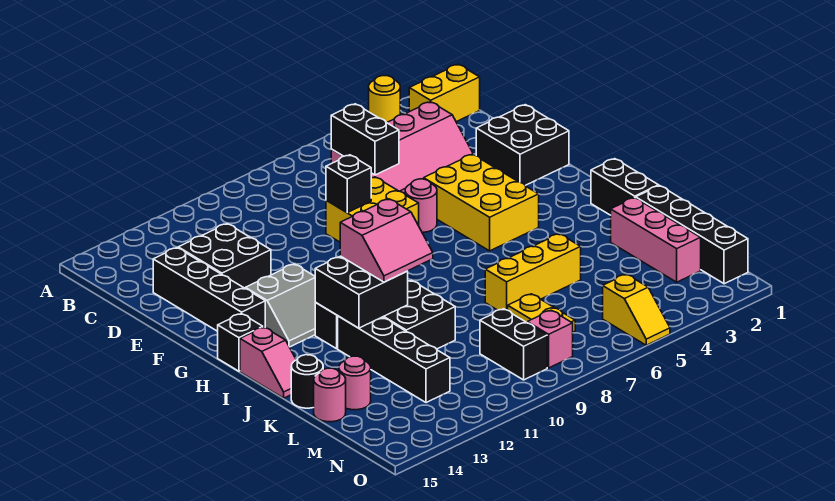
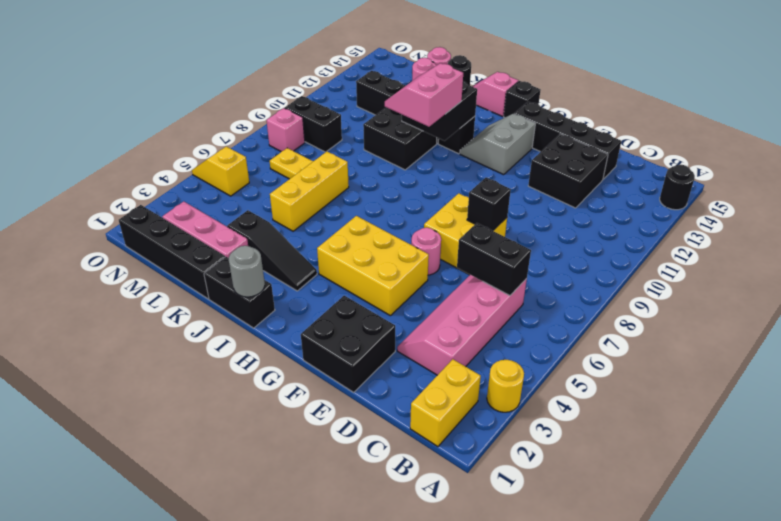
none -> black 1x1 round brick [660,165,695,210]
none -> grey 1x1 round brick [229,246,265,297]
none -> black 1x3 slope [227,210,317,291]

